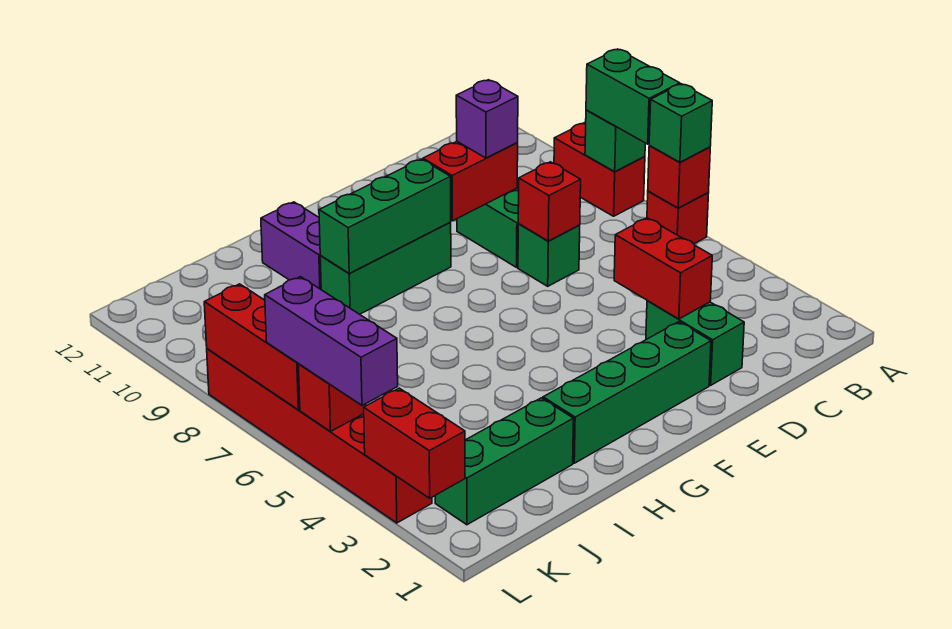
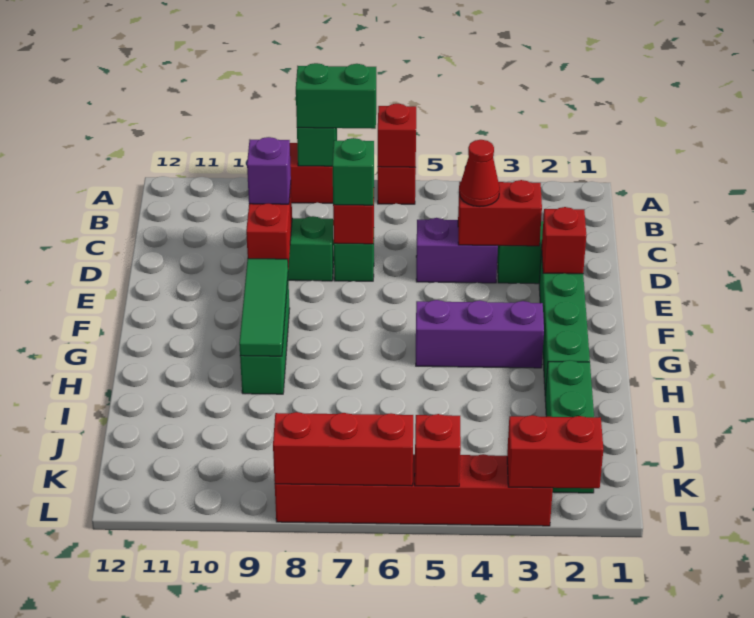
green 1x1 brick [649,84,712,162] -> green 1x1 brick moved to [332,138,374,205]
none -> red 1x1 cone [459,140,500,207]
none -> red 1x1 brick [542,207,586,274]
green 1x3 brick [319,159,451,273] -> green 1x3 tile [239,259,288,356]
purple 1x2 brick [261,202,321,289] -> purple 1x2 brick moved to [416,218,498,283]
purple 1x3 brick [265,277,398,405] -> purple 1x3 brick moved to [416,300,544,368]

